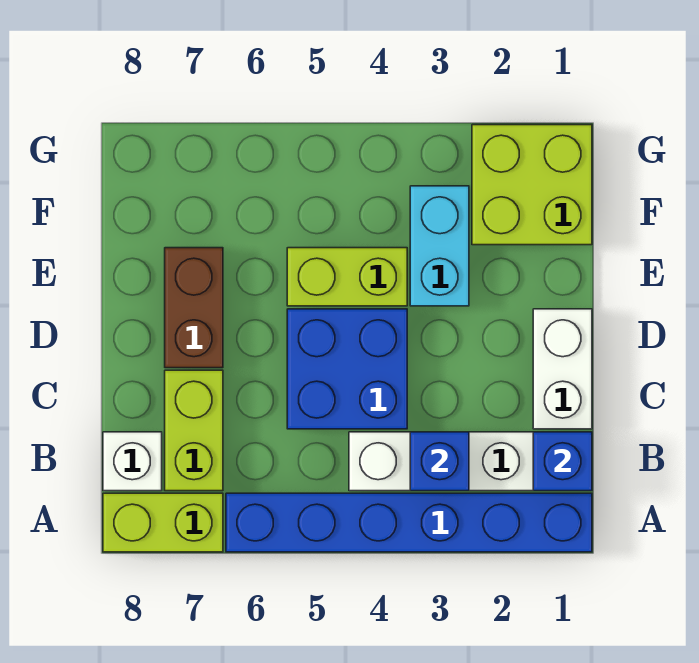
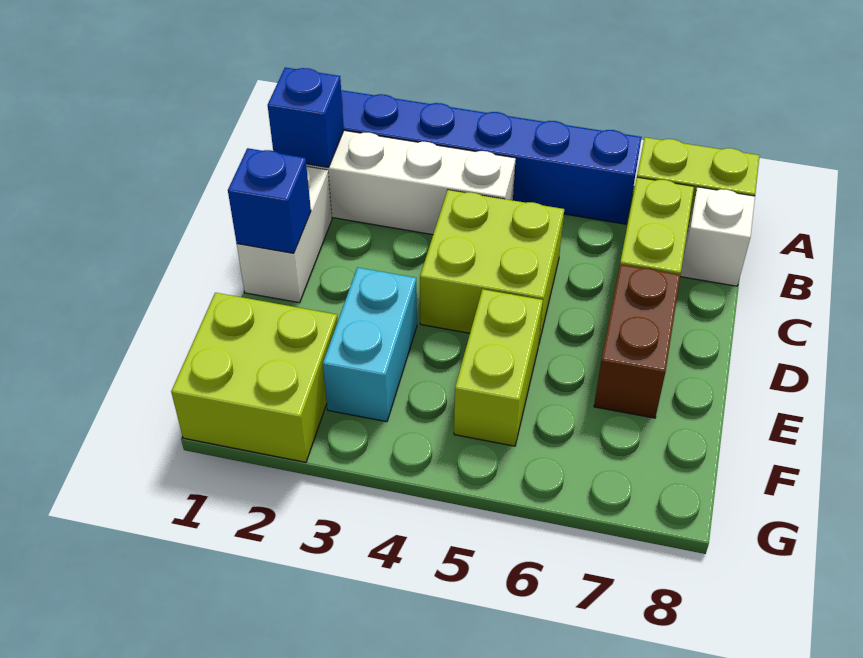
blue 1x1 brick [410,432,469,491] -> blue 1x1 brick moved to [228,148,311,253]
blue 2x2 brick [287,309,407,429] -> lime 2x2 brick [420,190,564,342]
lime 1x2 brick [287,248,407,306] -> lime 1x2 brick turned to [454,289,543,446]

